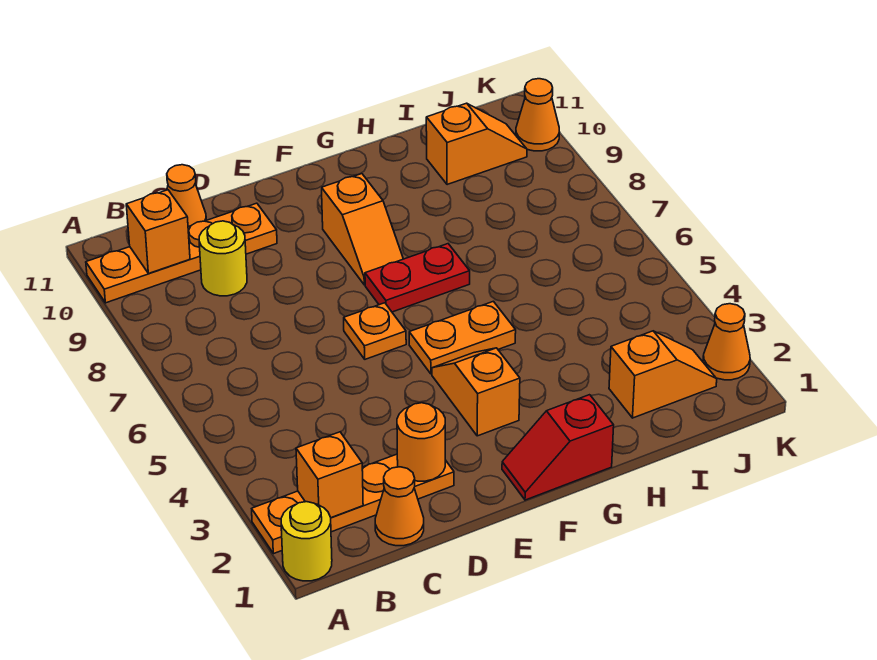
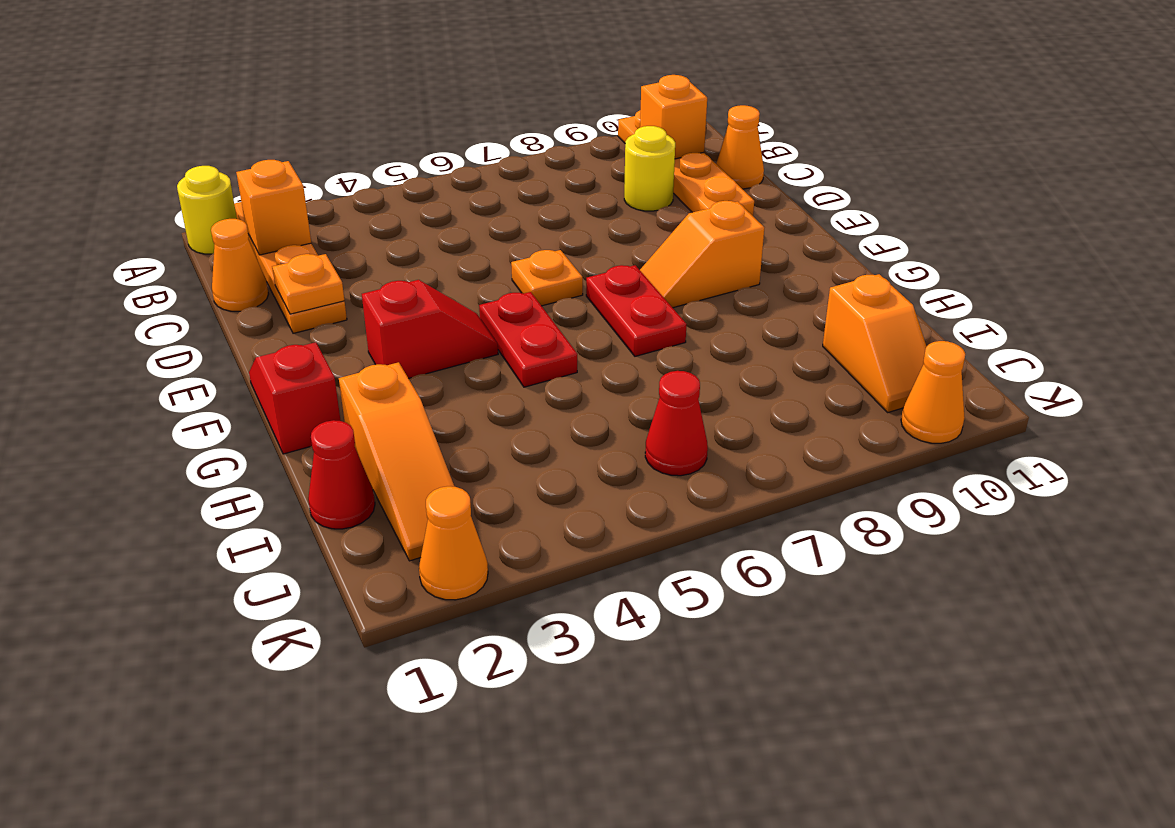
orange 1x1 round brick [397,403,445,481] -> orange 1x1 plate [272,254,345,314]
orange 1x2 slope [432,348,520,436] -> red 1x2 slope [362,280,498,378]
orange 1x2 plate [409,301,516,374] -> red 1x2 plate [479,292,577,387]
none -> red 1x1 cone [308,420,375,529]
orange 1x2 slope [609,331,717,418] -> orange 1x3 slope [339,362,455,561]
none -> red 1x1 cone [645,371,708,476]

